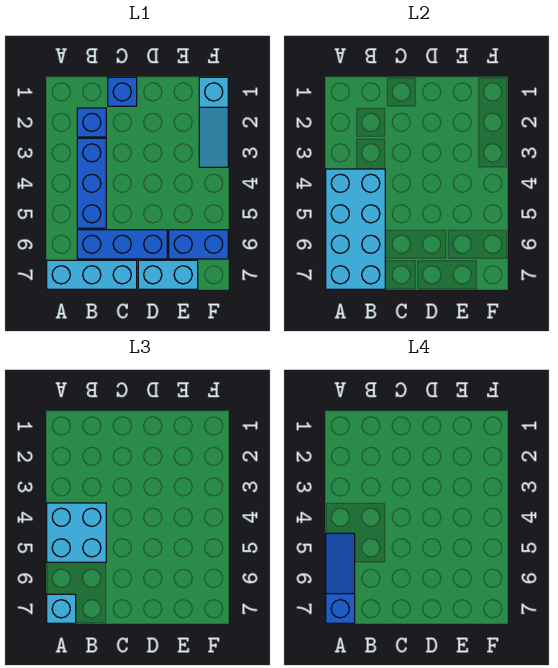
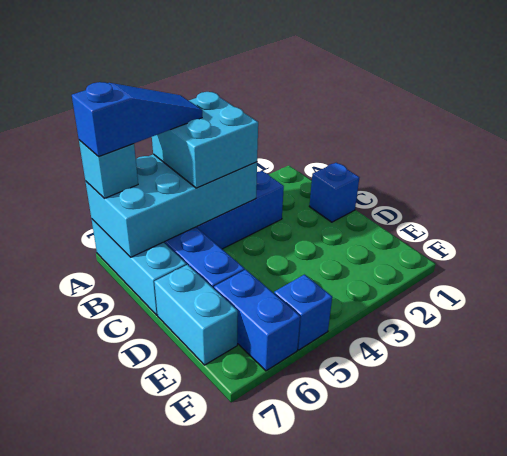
blue 1x1 brick [77,108,106,137] -> blue 1x1 brick moved to [274,275,332,350]
cyan 1x3 slope [199,77,228,167] -> none

